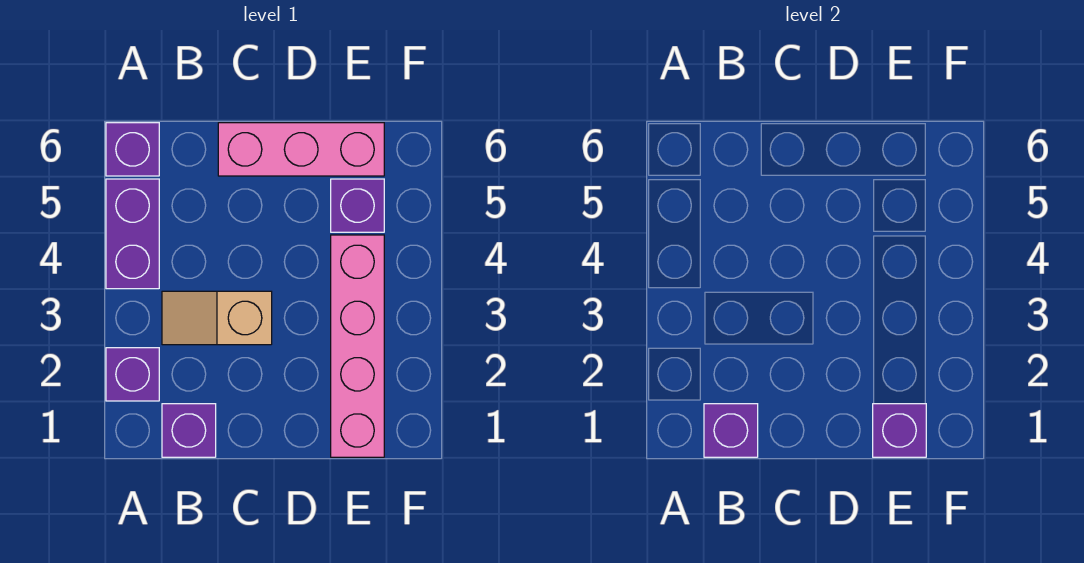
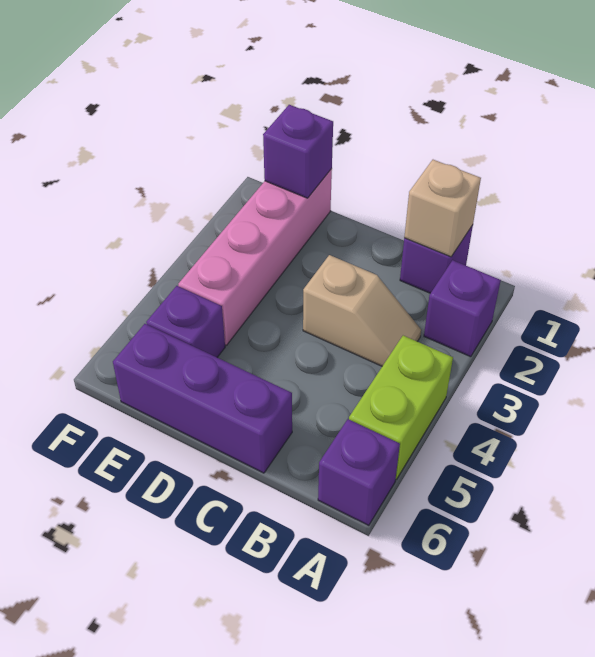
purple 1x2 brick [106,179,159,289] -> lime 1x2 brick [349,336,453,480]
purple 1x1 brick [704,404,758,457] -> tan 1x1 brick [404,160,481,257]
pink 1x3 brick [218,123,384,176] -> purple 1x3 brick [113,324,292,473]

